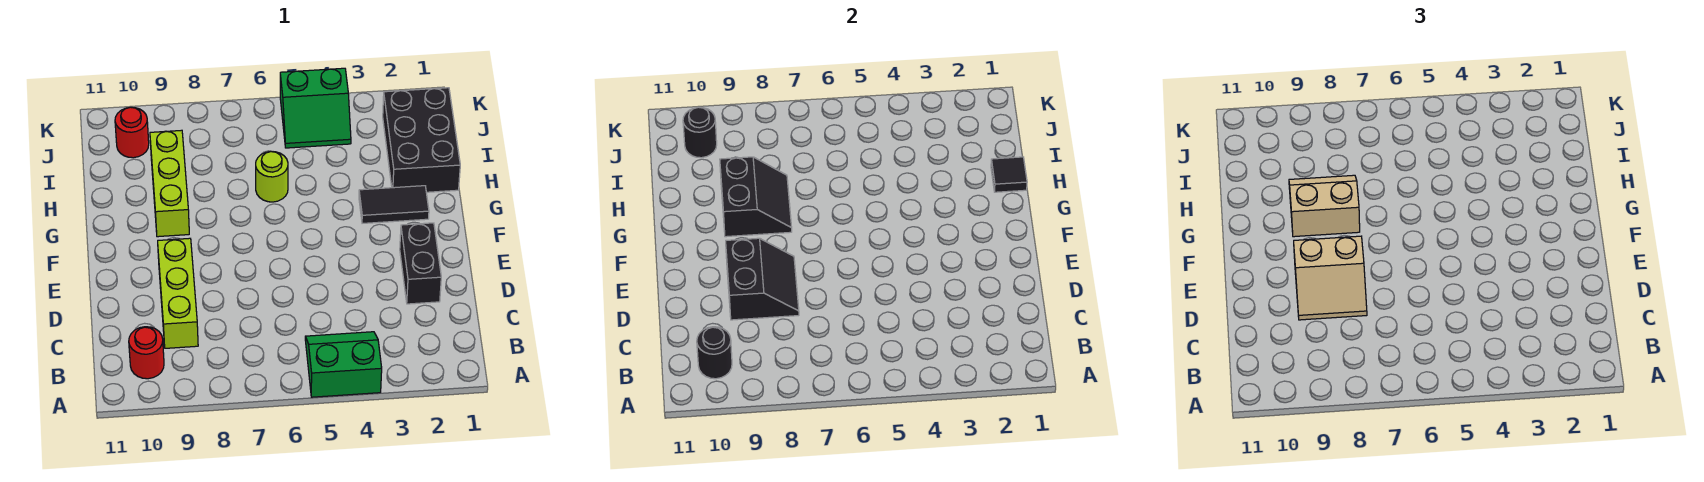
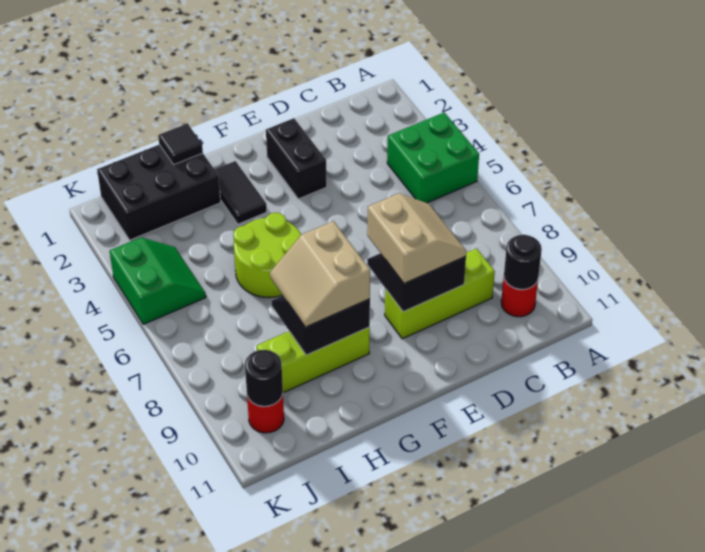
green 2x2 slope [305,332,382,397] -> green 2x2 brick [387,113,479,203]
black 1x2 brick [400,223,441,304] -> black 1x2 brick turned to [266,118,327,199]
lime 1x1 round brick [256,152,288,202] -> lime 2x2 round brick [233,213,301,298]

